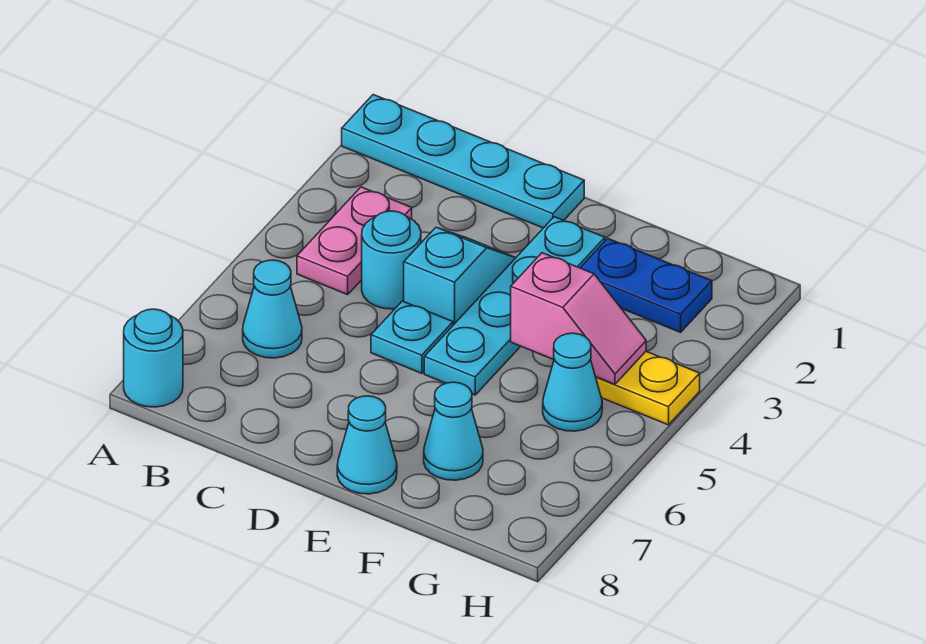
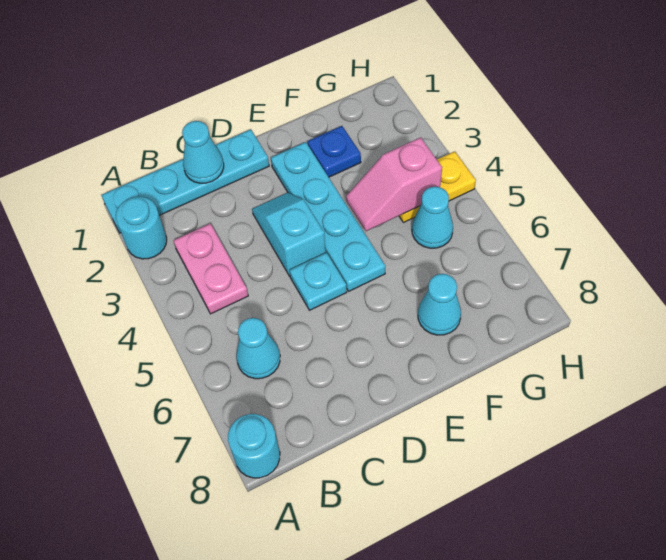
cyan 1x1 round brick [362,211,421,309] -> cyan 1x1 round brick moved to [116,197,167,259]
cyan 1x1 cone [337,396,397,494] -> cyan 1x1 cone moved to [182,121,224,183]
blue 1x2 plate [580,238,712,332] -> blue 1x1 plate [308,126,361,177]
pink 1x2 slope [511,253,646,384] -> pink 1x2 slope turned to [346,137,442,231]

